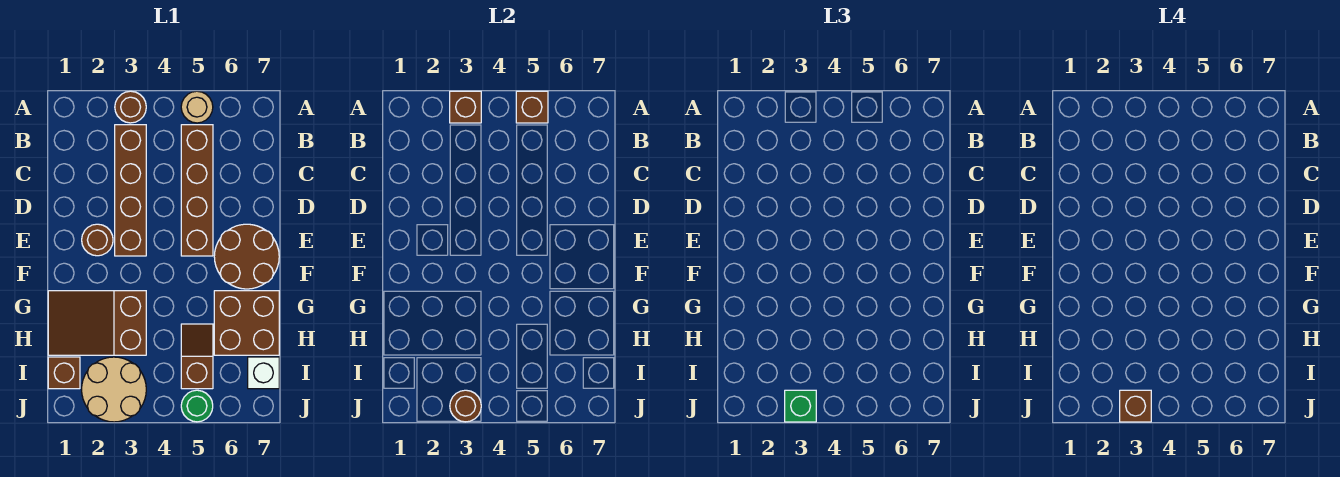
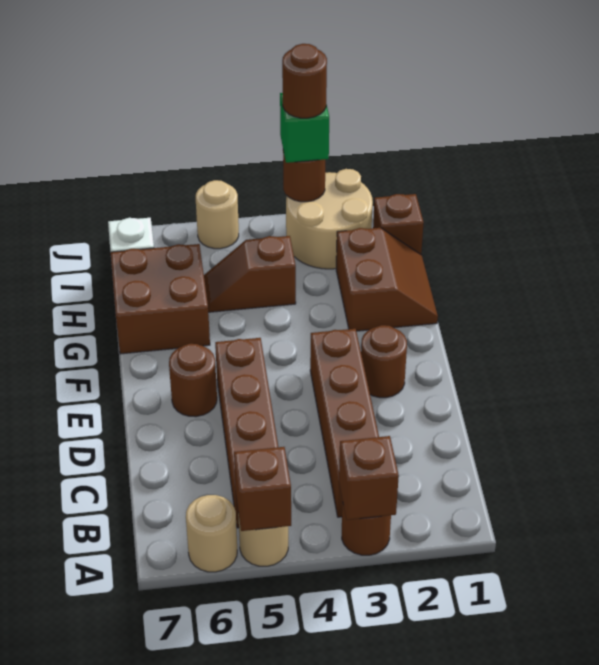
none -> tan 1x1 round brick [186,495,237,572]
brown 2x2 round brick [214,224,279,289] -> brown 1x1 round brick [169,344,217,417]
brown 2x3 slope [48,291,146,355] -> brown 2x2 slope [336,228,438,331]
brown 1x2 slope [181,324,213,389] -> brown 1x2 slope turned to [204,236,296,312]
brown 1x1 brick [1120,390,1151,422] -> brown 1x1 round brick [282,44,327,118]
green 1x1 round brick [181,390,213,422] -> tan 1x1 round brick [196,180,239,249]

